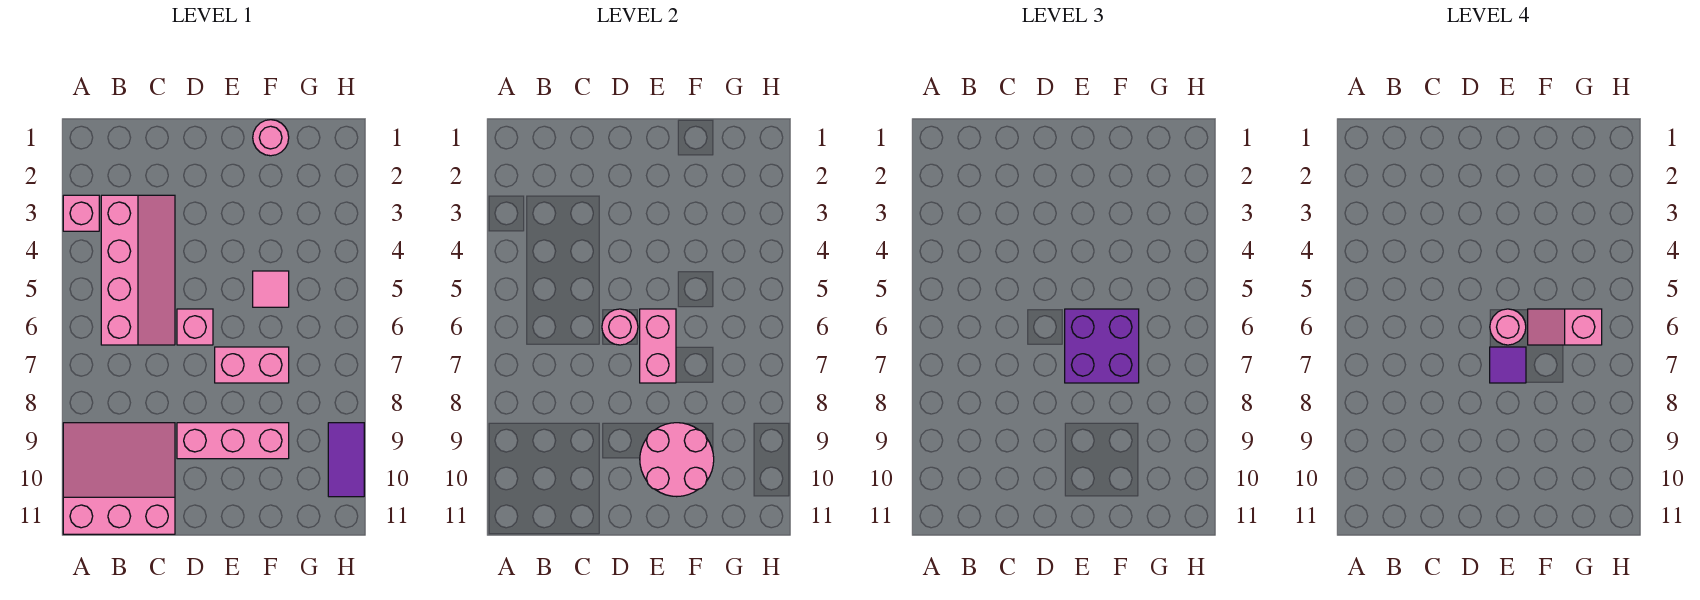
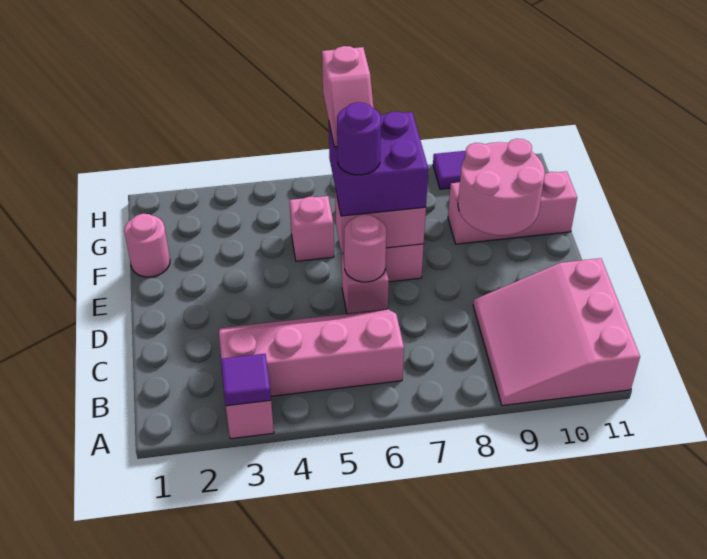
pink 1x3 brick [177,423,289,459] -> pink 1x3 brick turned to [448,171,577,244]
pink 1x1 round brick [1490,309,1526,345] -> purple 1x1 round brick [337,102,381,175]
purple 1x1 tile [1490,347,1526,383] -> purple 1x1 tile moved to [221,354,271,406]
pink 1x1 tile [253,271,289,307] -> pink 1x1 brick [290,196,334,261]

